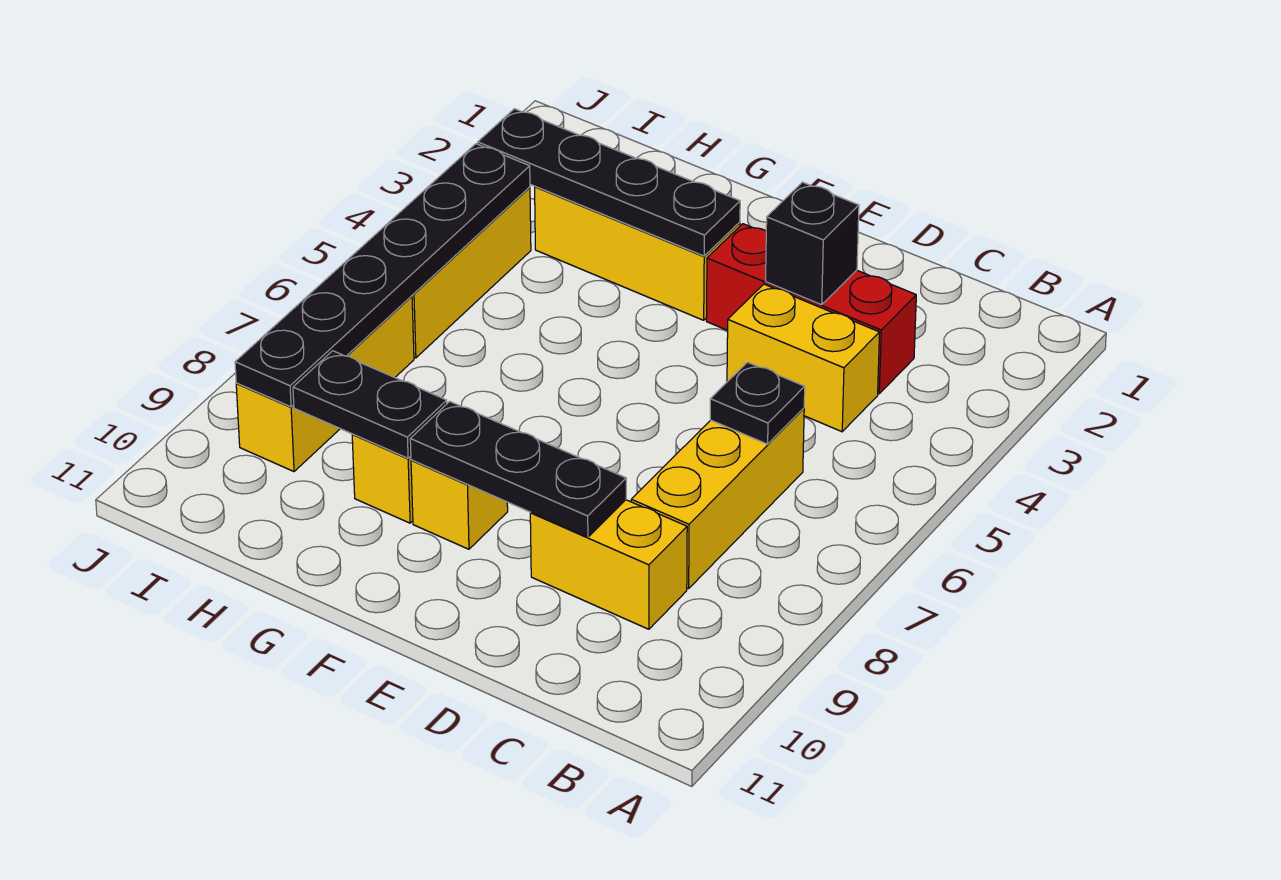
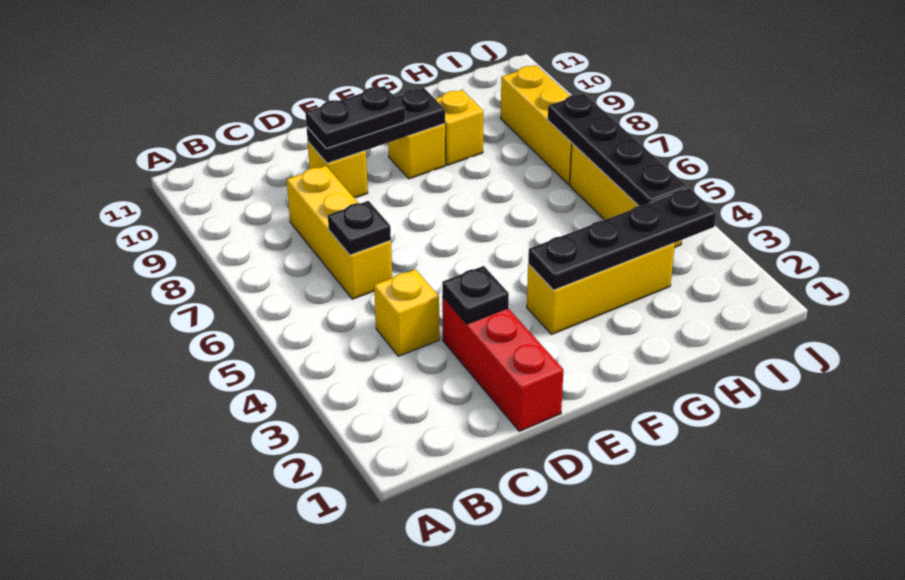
red 1x3 brick [706,224,916,394] -> red 1x3 brick turned to [442,297,563,431]
yellow 1x2 brick [727,284,880,432] -> yellow 1x1 brick [374,269,440,356]
yellow 1x2 brick [530,500,687,629] -> yellow 1x1 brick [308,142,368,198]
black 1x1 brick [766,182,859,305] -> black 1x1 plate [442,266,509,324]
black 1x2 plate [293,351,447,458] -> black 1x2 plate moved to [305,86,405,148]
black 1x6 plate [235,144,530,407] -> black 1x4 plate [548,93,688,206]

